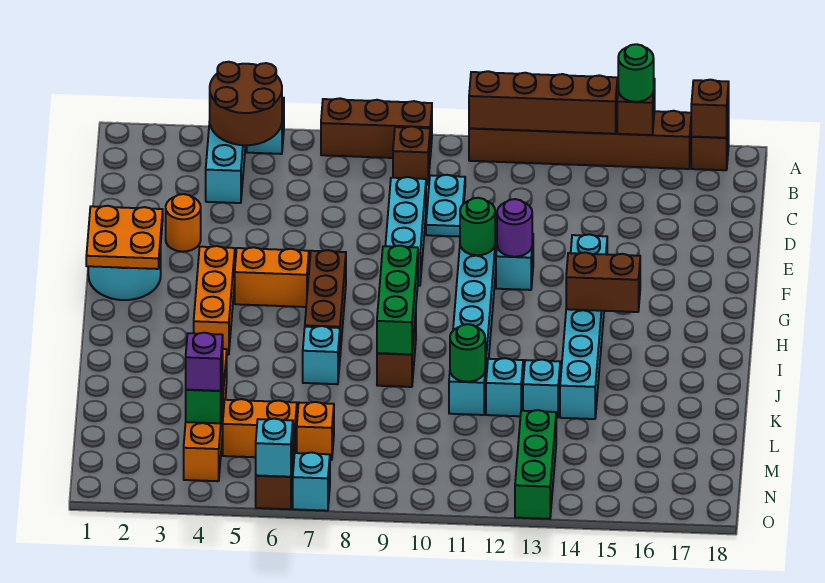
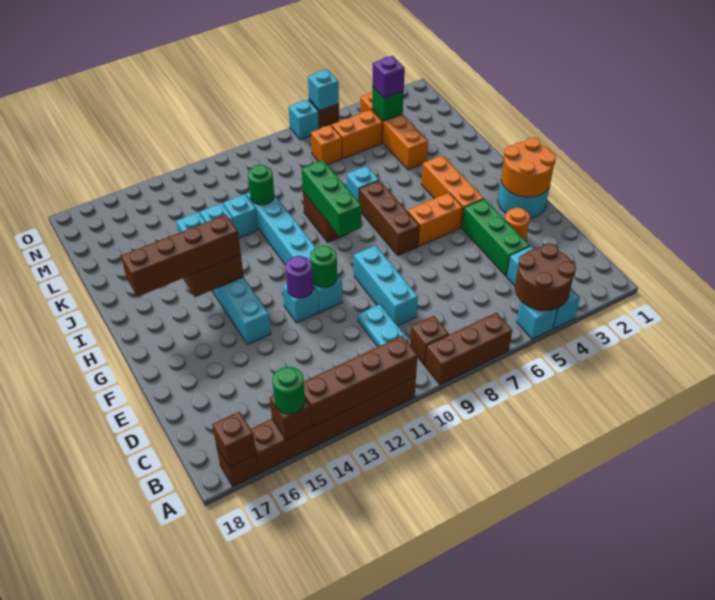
orange 2x2 plate [86,206,163,269] -> orange 2x2 round brick [501,137,556,197]
none -> brown 1x4 brick [121,215,241,297]
green 1x3 brick [515,410,556,519] -> green 1x3 brick moved to [462,199,530,276]

